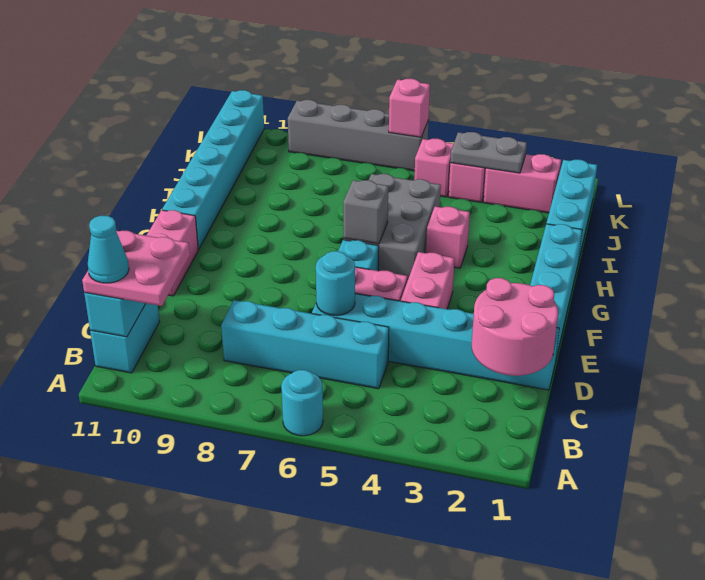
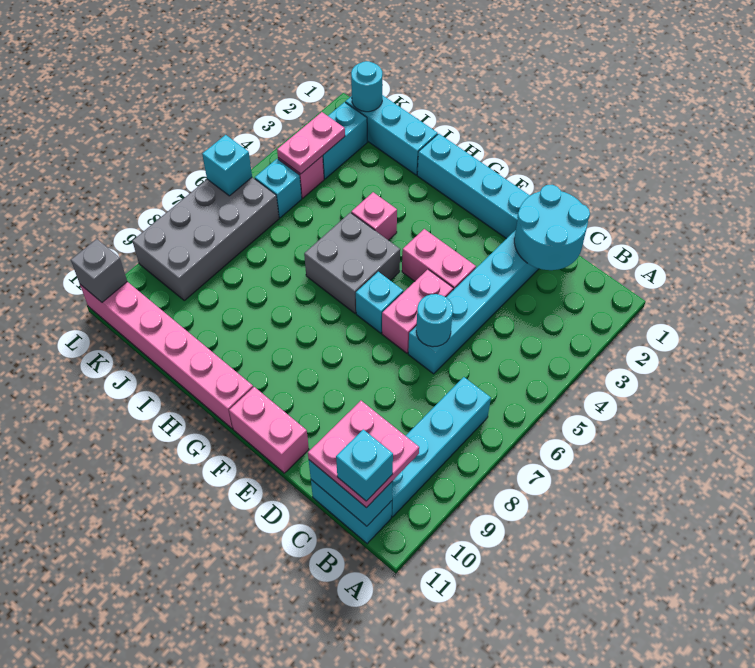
cyan 1x1 round brick [281,370,323,436] -> cyan 1x1 round brick moved to [351,61,382,112]
cyan 1x1 cone [88,216,129,283] -> cyan 1x1 brick [336,429,393,501]
pink 2x2 round brick [472,278,558,376] -> cyan 2x2 round brick [514,185,590,270]
cyan 1x4 brick [221,300,389,389] -> cyan 1x4 brick moved to [391,377,491,517]
grey 2x3 brick [343,174,441,281] -> grey 2x2 brick [304,213,400,313]
grey 1x1 brick [343,180,388,244] -> grey 1x1 brick moved to [71,239,127,302]
cyan 1x6 brick [162,90,264,249] -> pink 1x6 brick [80,282,253,429]
pink 1x2 brick [483,154,561,213] -> cyan 1x2 brick [323,102,367,179]
grey 1x2 plate [450,132,527,173] -> pink 1x2 plate [277,112,345,174]
pink 1x1 brick [414,139,454,197] -> cyan 1x1 brick [255,159,302,218]
grey 1x4 brick [288,100,429,171] -> grey 2x4 brick [132,177,279,300]
pink 1x1 brick [389,79,430,137] -> cyan 1x1 brick [202,135,252,196]

